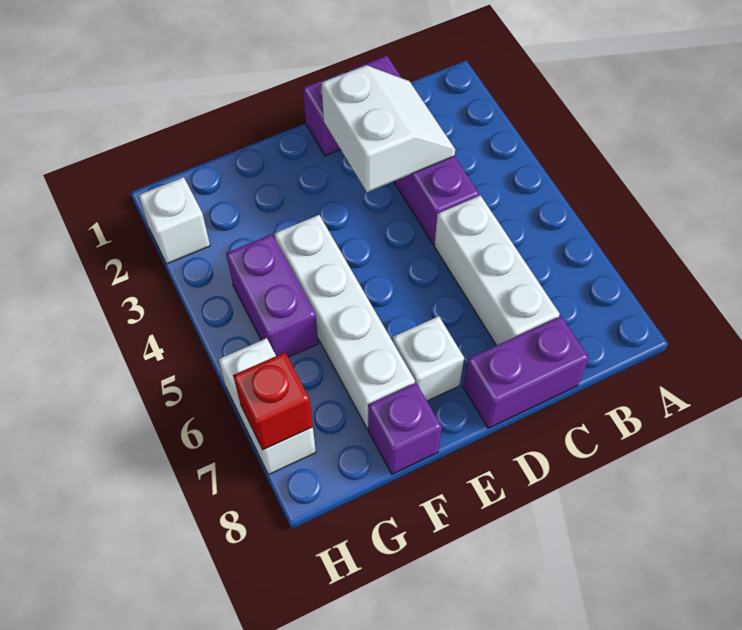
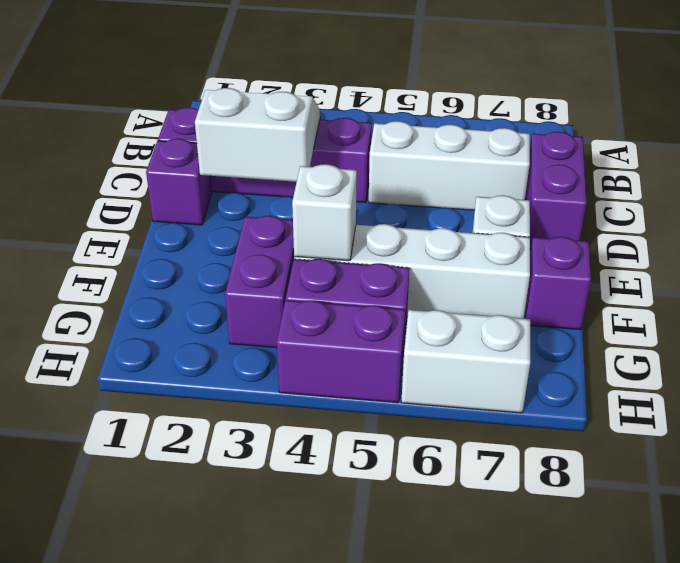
none -> purple 1x2 brick [225,216,294,348]
white 1x1 brick [139,177,210,264] -> white 1x1 brick moved to [292,164,357,261]
none -> purple 1x2 brick [277,300,405,403]
red 1x1 brick [233,352,313,450] -> none

